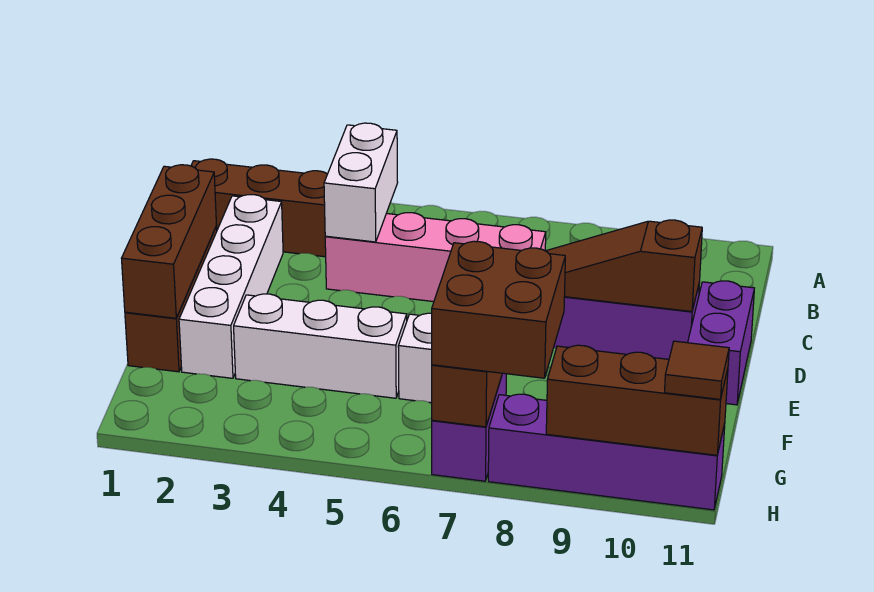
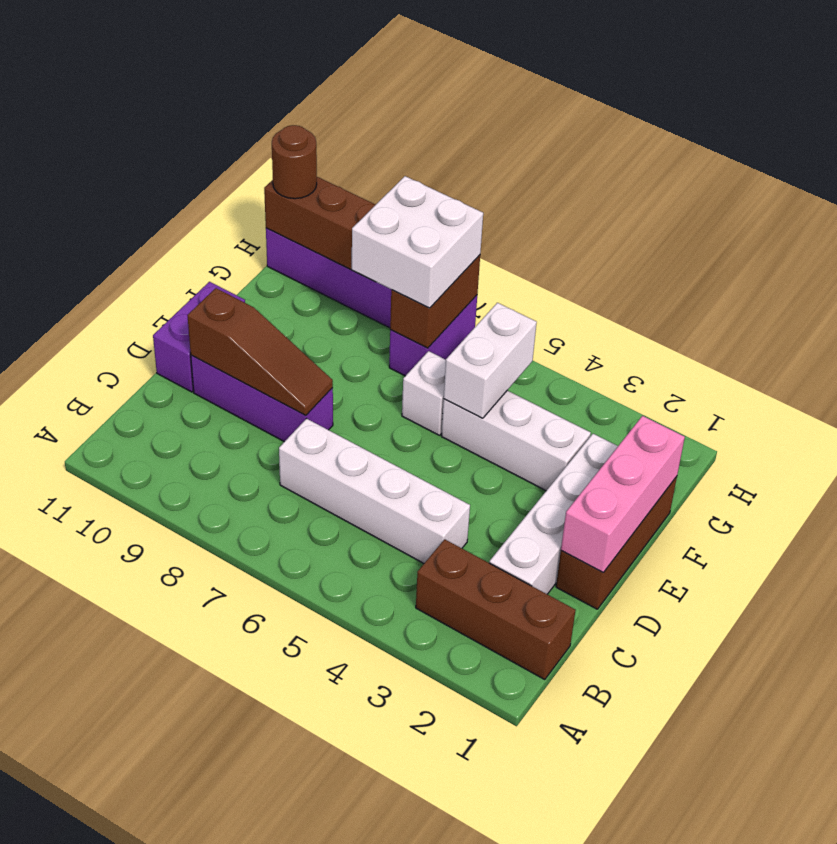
white 1x2 brick [324,123,398,242] -> white 1x2 brick moved to [444,303,537,418]
pink 1x4 brick [325,213,546,302] -> white 1x4 brick [279,419,470,563]
brown 1x3 brick [122,165,216,318] -> pink 1x3 brick [561,416,685,572]
brown 2x2 brick [432,241,565,378] -> white 2x2 brick [352,176,483,308]
brown 1x1 tile [665,341,729,400] -> brown 1x1 round brick [272,125,317,199]

